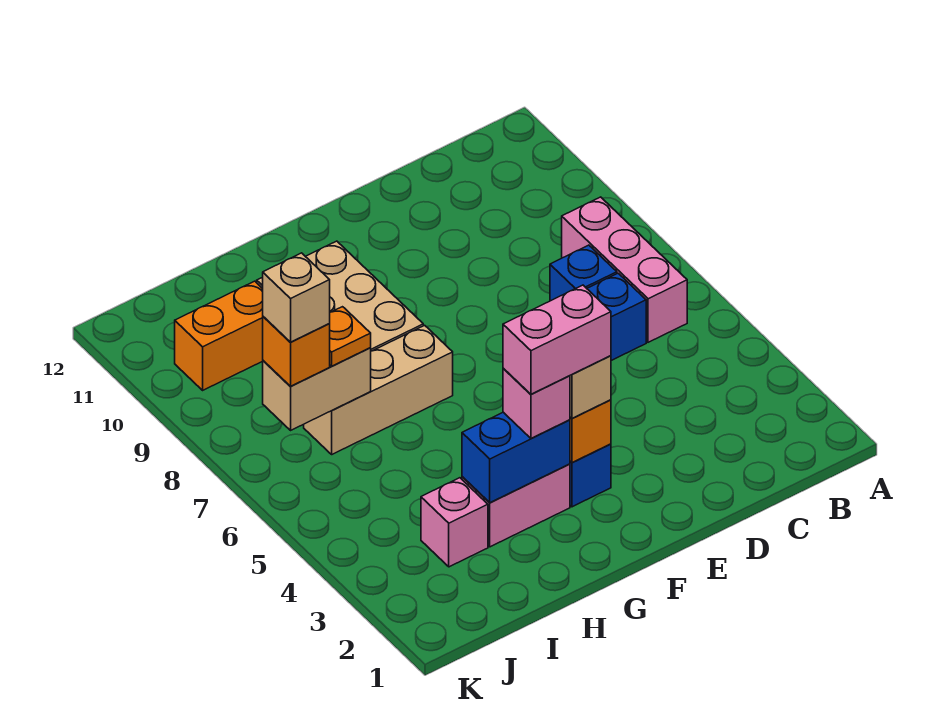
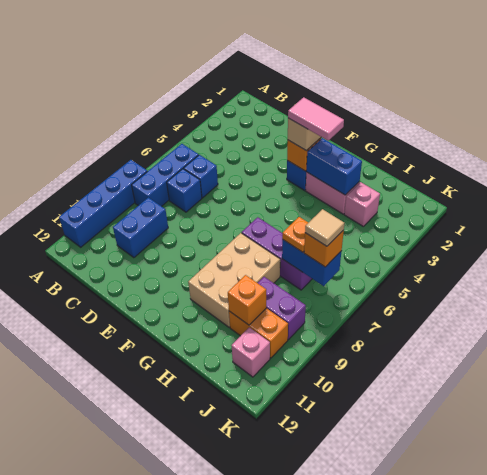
none -> blue 1x4 brick [59,160,147,247]
pink 1x3 brick [562,197,687,342] -> blue 1x3 brick [132,144,199,206]
none -> blue 1x2 brick [113,197,168,258]
pink 1x2 brick [503,285,611,394] -> pink 1x2 tile [288,97,344,141]
pink 1x1 brick [503,368,570,439] -> pink 1x1 brick moved to [232,327,270,377]
tan 1x3 brick [304,325,453,454] -> purple 1x3 brick [242,217,312,290]
tan 1x2 brick [263,348,371,430] -> blue 1x2 brick [282,240,341,286]
none -> purple 1x2 brick [258,277,306,340]
none -> orange 1x1 brick [228,275,266,325]
tan 1x1 brick [263,253,330,342] -> tan 1x1 tile [305,209,344,246]

